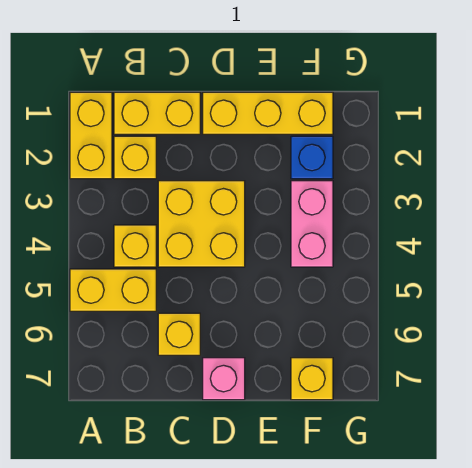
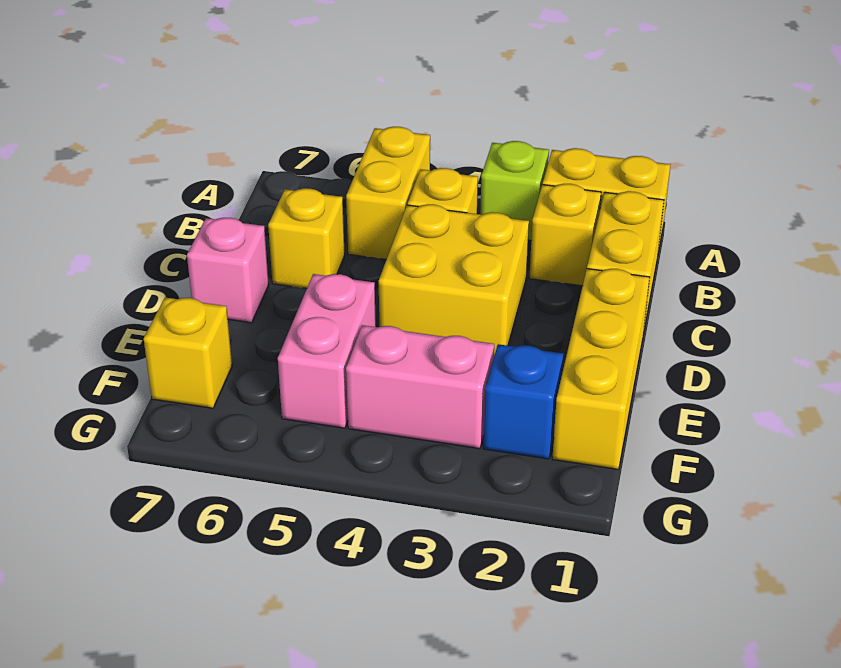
none -> lime 1x1 brick [480,141,549,240]
none -> pink 1x2 brick [278,274,376,428]

